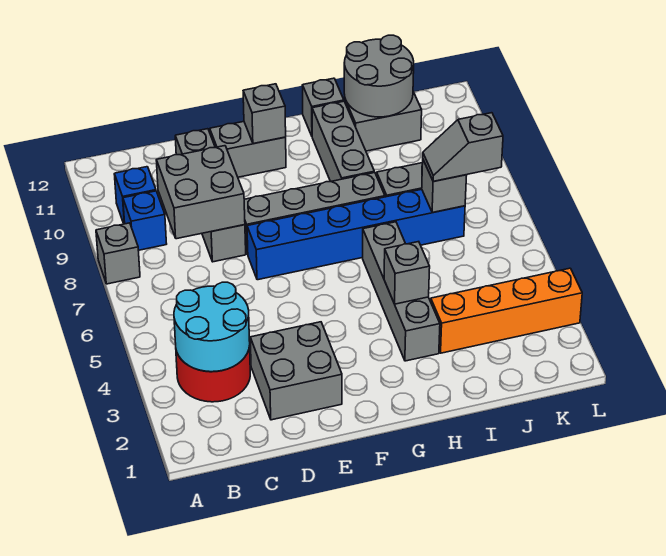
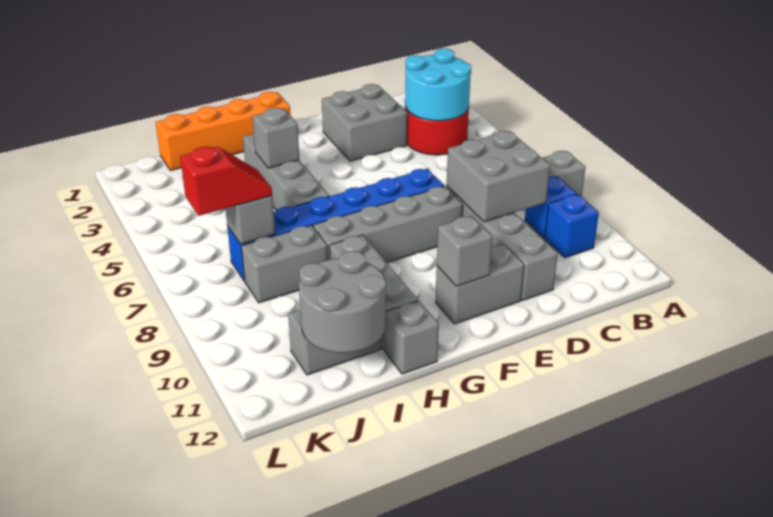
orange 1x4 brick [431,268,582,353] -> orange 1x4 brick moved to [156,92,290,171]
grey 1x2 slope [423,113,503,181] -> red 1x2 slope [180,147,272,216]

